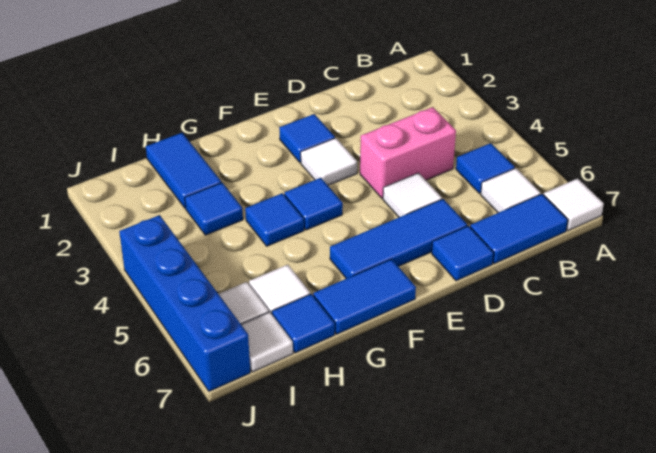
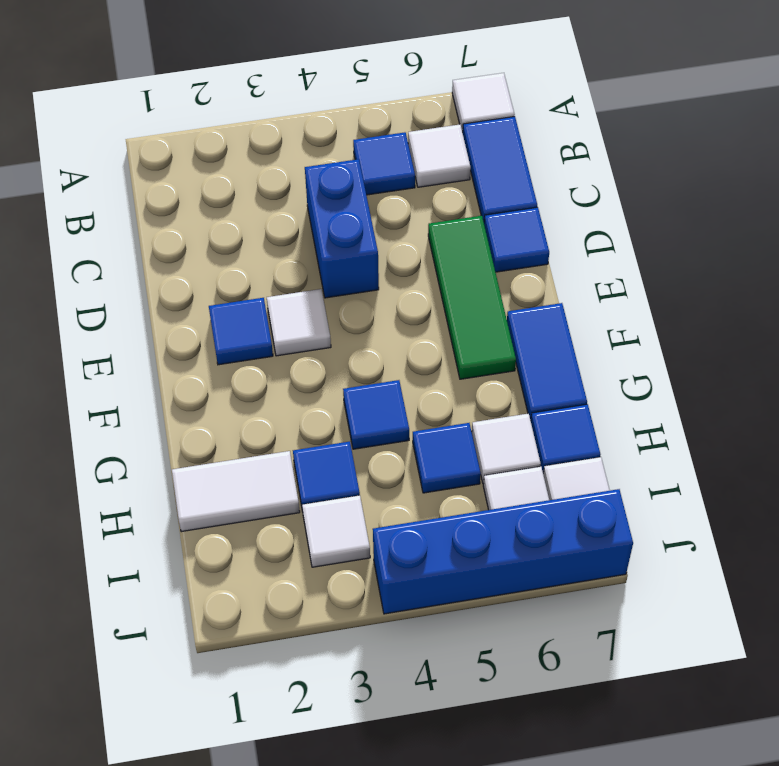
pink 1x2 brick [360,107,456,198] -> blue 1x2 brick [305,159,379,298]
white 1x1 tile [383,173,442,217] -> white 1x1 tile moved to [302,495,370,567]
blue 1x3 tile [330,199,467,279] -> green 1x3 tile [428,216,516,379]
blue 1x1 tile [284,178,343,230] -> blue 1x1 tile moved to [413,423,481,493]
blue 1x2 tile [146,133,221,208] -> white 1x2 tile [172,451,300,532]

